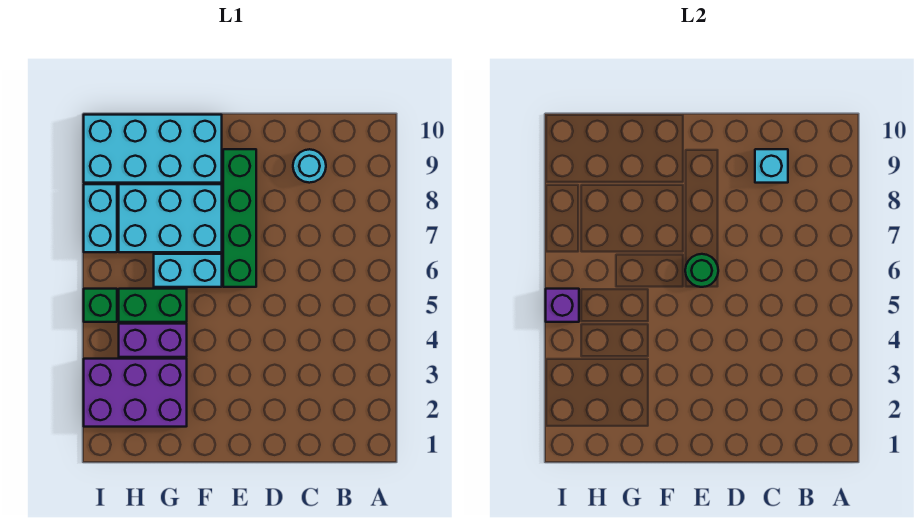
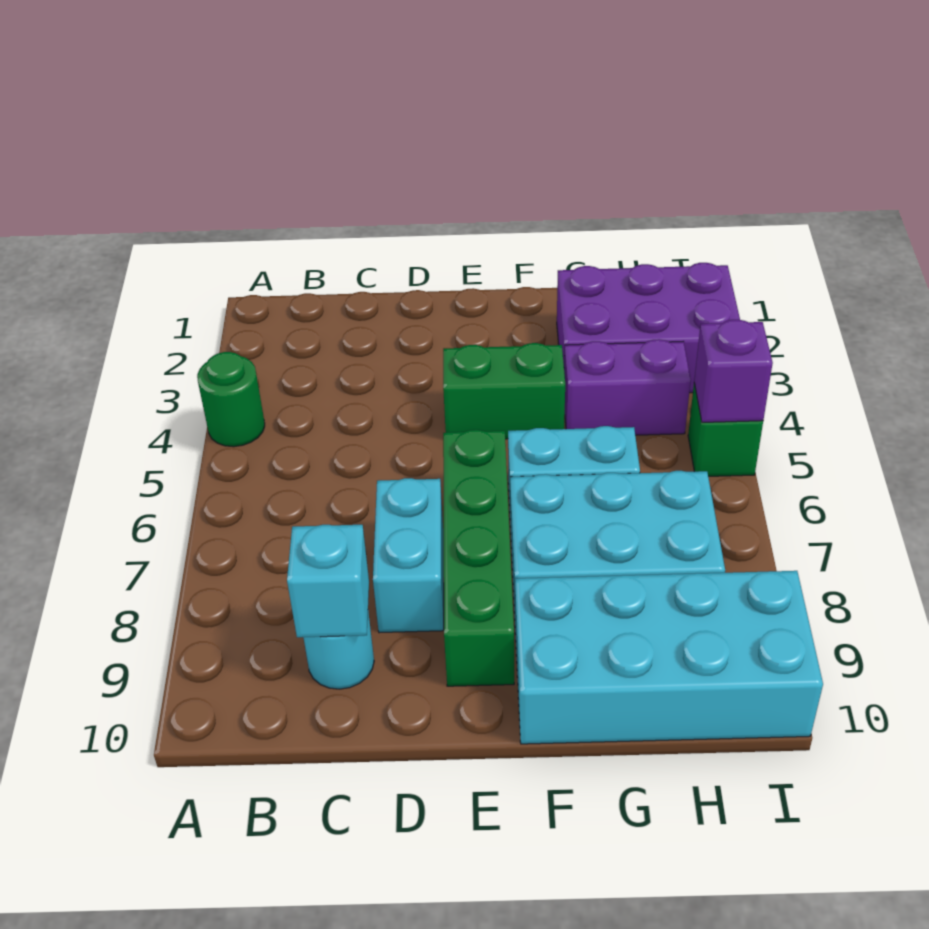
green 1x1 round brick [685,254,718,287] -> green 1x1 round brick moved to [197,352,265,447]
green 1x2 brick [119,289,187,322] -> green 1x2 brick moved to [443,343,565,439]
cyan 1x2 brick [84,184,117,252] -> cyan 1x2 brick moved to [373,478,444,633]

